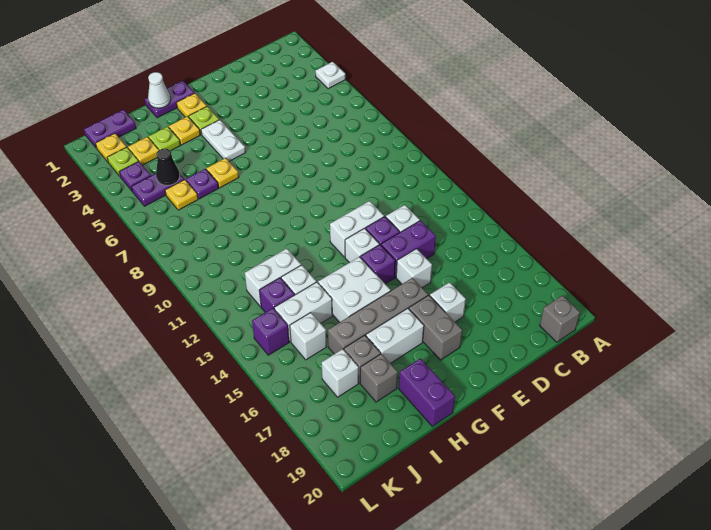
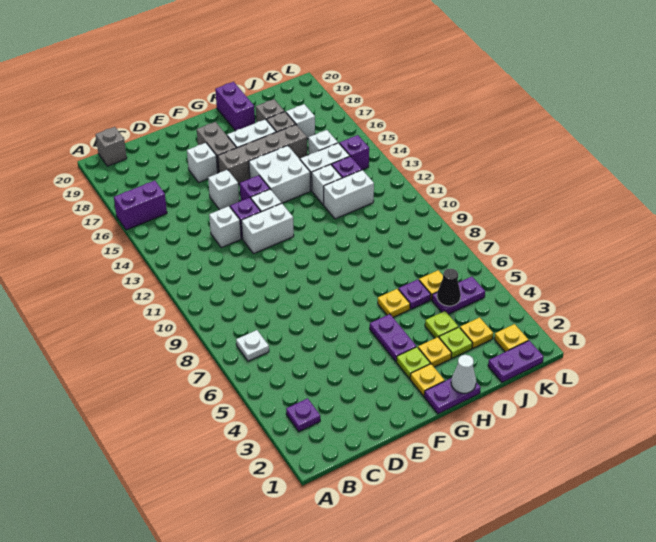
white 1x1 plate [315,62,345,89] -> white 1x1 plate moved to [236,330,269,361]
purple 1x2 brick [381,221,436,278] -> purple 1x2 brick moved to [114,181,167,230]
white 1x2 plate [201,120,246,161] -> purple 1x2 plate [370,314,416,361]
lime 1x1 plate [107,147,138,176] -> lime 1x1 plate moved to [425,311,458,338]
purple 1x1 plate [119,161,151,191] -> purple 1x1 plate moved to [286,398,320,431]

